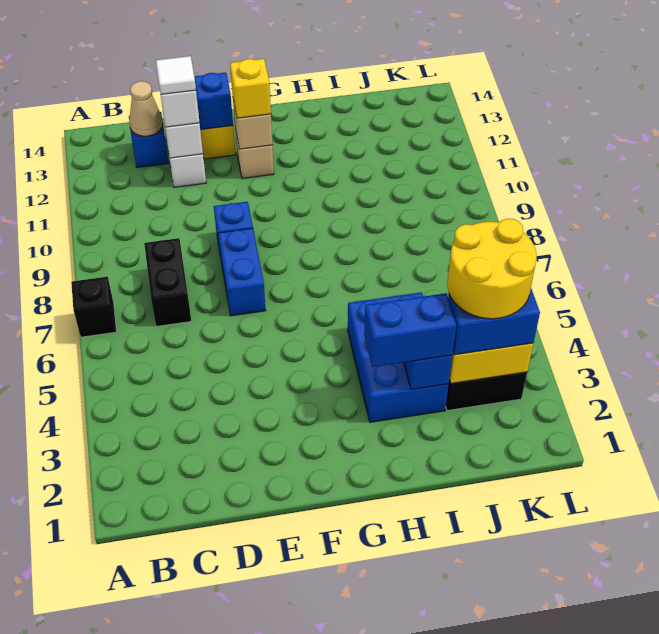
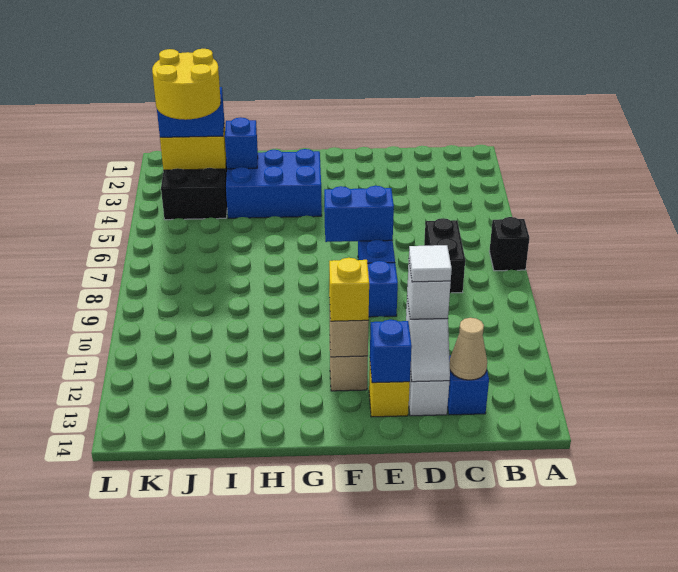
blue 2x3 brick [348,292,449,422] -> blue 2x3 brick turned to [226,149,322,218]
blue 1x2 brick [364,293,456,367] -> blue 1x2 brick moved to [324,186,394,242]

